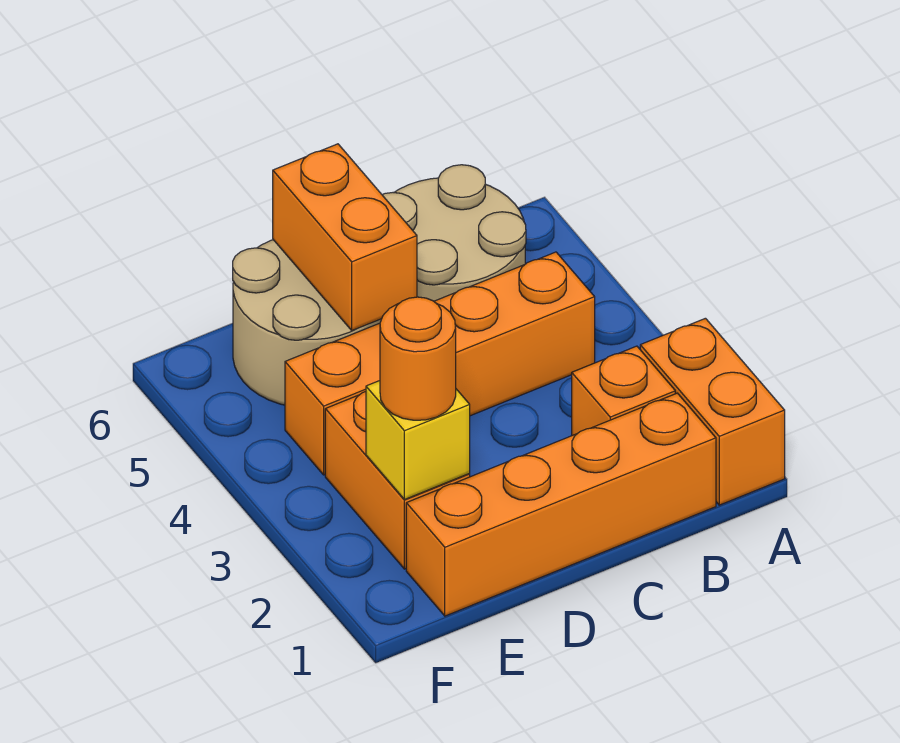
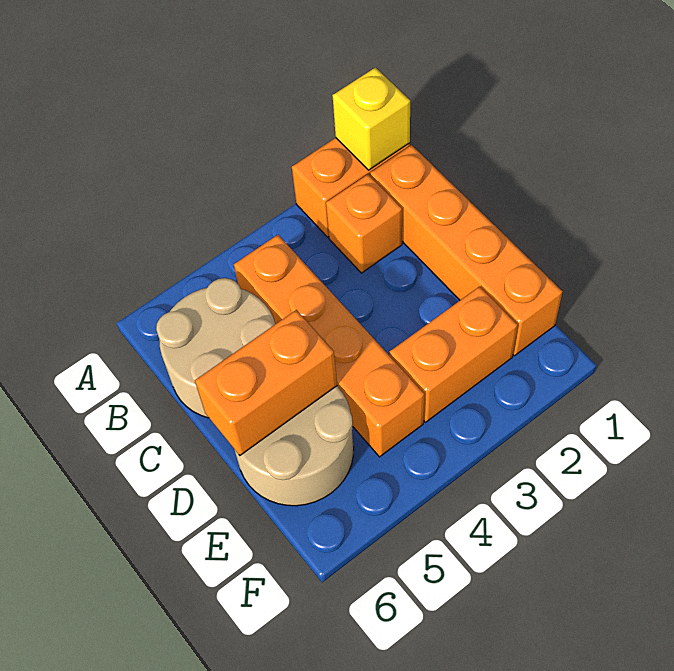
yellow 1x1 brick [366,381,470,500] -> yellow 1x1 brick moved to [332,68,410,170]
orange 1x1 round brick [380,297,456,420] -> none

